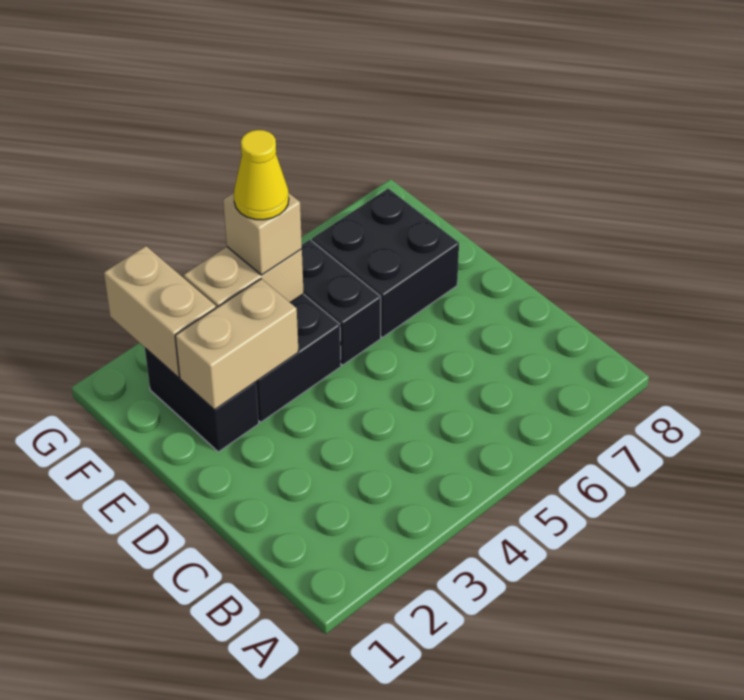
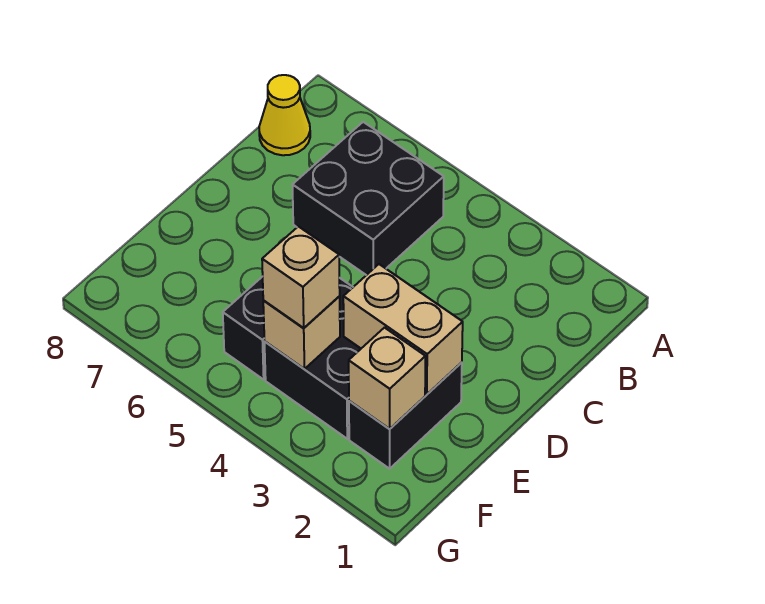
black 2x2 brick [312,189,459,337] -> black 2x2 brick moved to [293,122,444,275]
tan 1x2 brick [104,246,216,377] -> tan 1x1 brick [349,328,425,429]
tan 1x2 brick [184,247,304,308] -> tan 1x1 brick [263,297,340,369]
yellow 1x1 cone [234,130,289,220] -> yellow 1x1 cone moved to [259,75,310,155]

